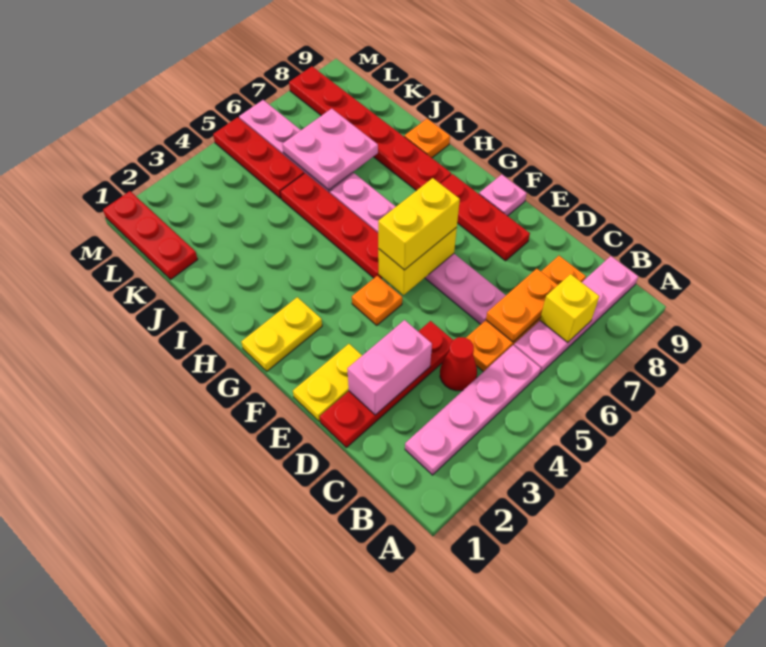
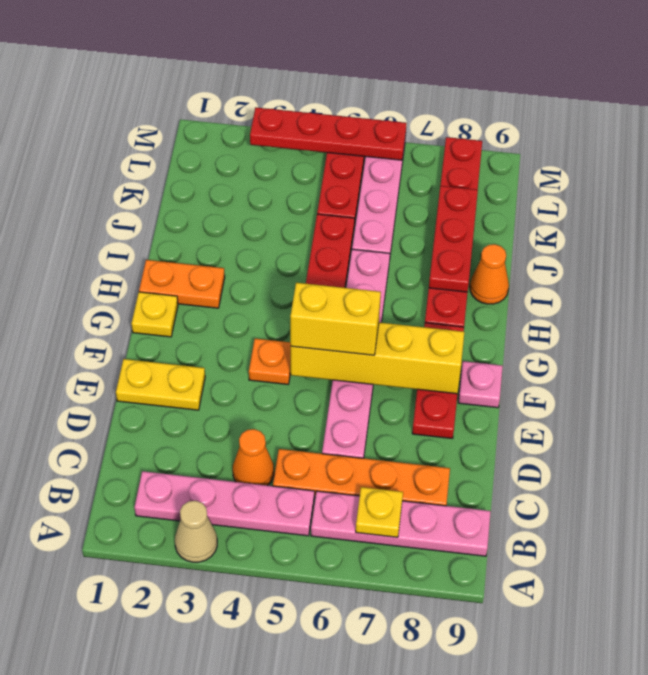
none -> tan 1x1 cone [175,501,217,562]
yellow 1x1 brick [540,274,599,343] -> yellow 1x1 plate [356,487,403,537]
red 1x1 cone [440,337,477,391] -> orange 1x1 cone [233,429,274,486]
orange 1x2 plate [486,269,558,342] -> orange 1x2 plate moved to [139,260,225,308]
red 1x4 plate [320,321,453,447] -> red 1x4 plate moved to [250,108,407,160]
pink 1x2 brick [347,320,432,415] -> none
yellow 1x2 brick [378,228,457,295] -> yellow 1x4 brick [291,322,464,394]
yellow 1x2 plate [241,297,322,371] -> yellow 1x1 plate [131,292,178,337]
orange 1x1 plate [404,119,450,158] -> orange 1x1 cone [470,244,509,304]
pink 2x2 plate [282,109,378,190] -> none
red 1x3 plate [103,191,198,279] -> red 1x3 plate moved to [429,186,478,292]

